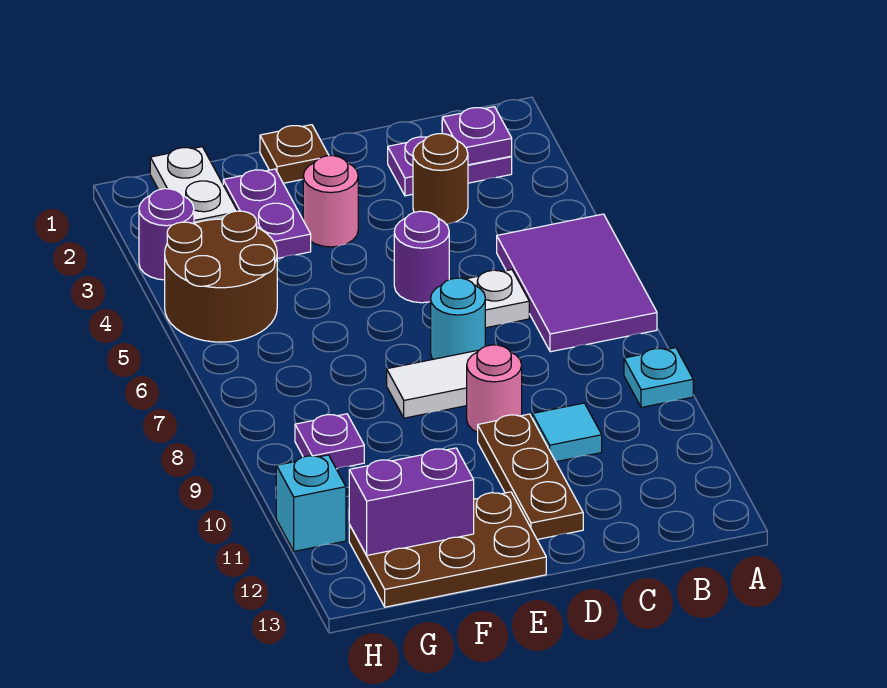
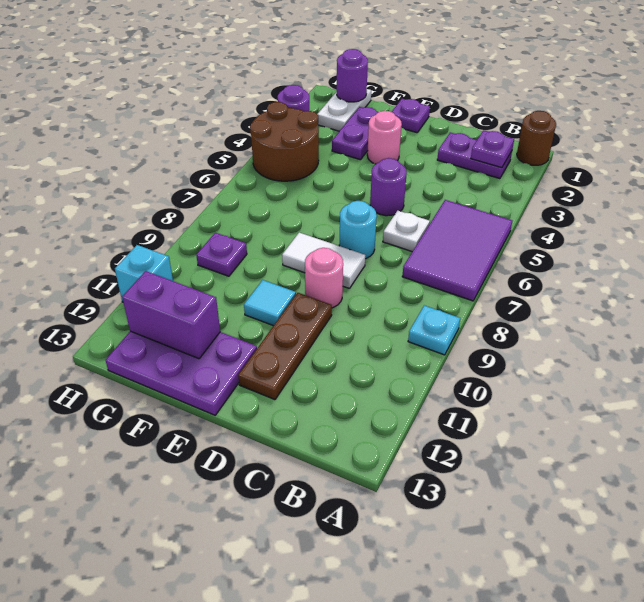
brown 1x1 round brick [413,134,468,224] -> brown 1x1 round brick moved to [517,111,556,165]
cyan 1x1 tile [532,403,602,462] -> cyan 1x1 tile moved to [244,280,296,326]
brown 1x1 plate [260,125,329,183] -> purple 1x1 plate [392,99,430,133]
brown 2x3 plate [349,492,546,607] -> purple 2x3 plate [106,331,257,415]
none -> purple 1x1 round brick [337,49,368,102]

